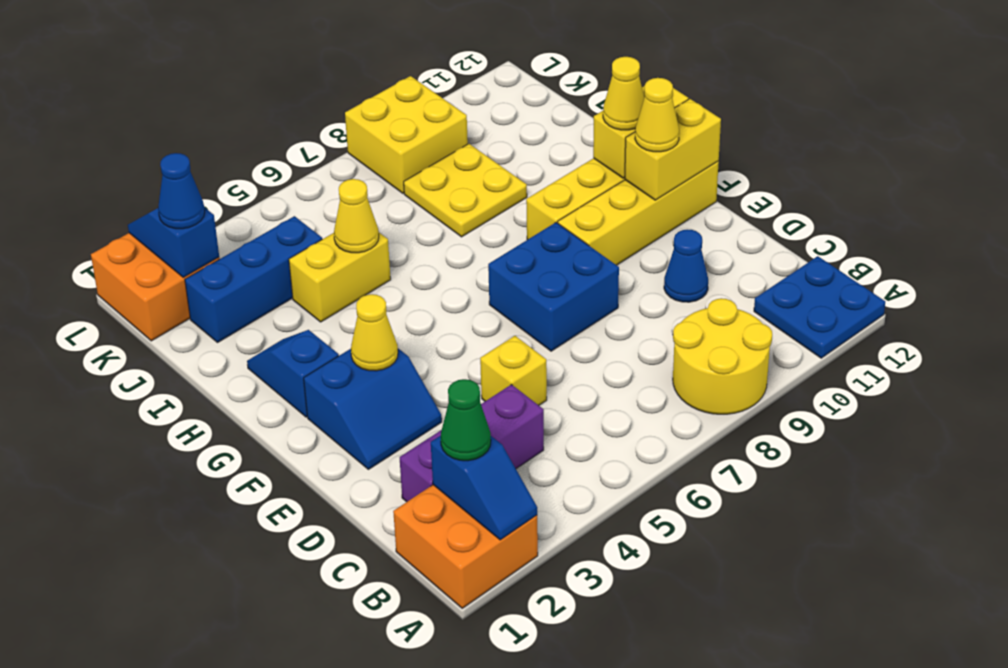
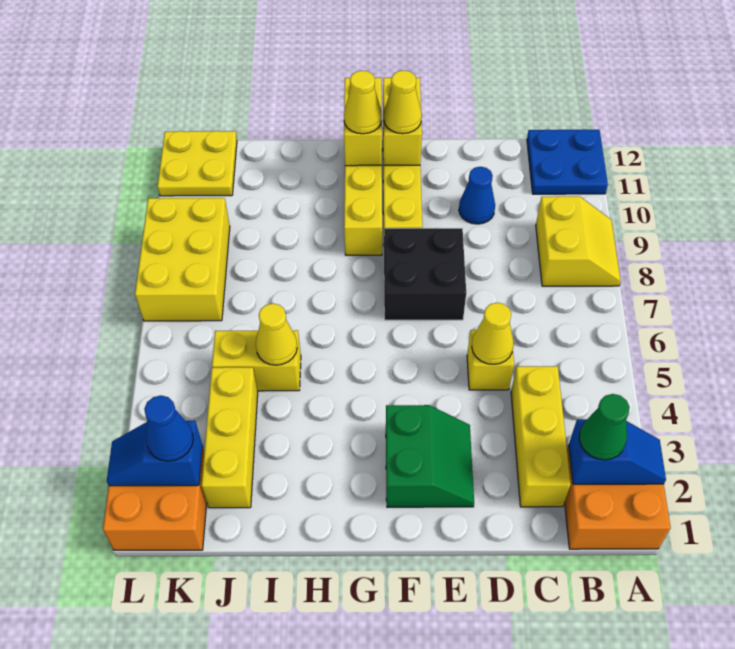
yellow 2x2 round brick [673,298,772,414] -> yellow 2x2 slope [536,196,621,286]
purple 1x3 brick [400,384,544,502] -> yellow 1x3 brick [511,366,571,507]
blue 2x2 slope [304,349,442,469] -> green 2x2 slope [386,405,474,507]
blue 2x2 brick [488,222,619,351] -> black 2x2 brick [384,228,466,320]
yellow 1x1 cone [351,294,398,371] -> yellow 1x1 cone moved to [472,303,514,364]
blue 1x2 slope [247,330,339,417] -> none
yellow 1x2 brick [289,233,391,322] -> yellow 1x2 brick turned to [212,330,301,391]
yellow 2x2 plate [404,144,527,237] -> yellow 2x2 plate moved to [158,131,237,196]
blue 1x3 brick [185,216,322,343] -> yellow 1x3 brick [201,367,258,508]
yellow 2x2 brick [345,76,468,193] -> yellow 2x3 brick [135,198,230,321]

